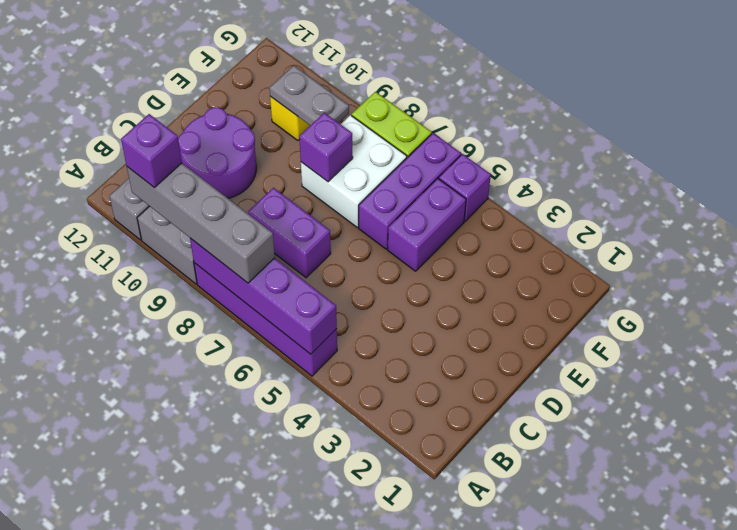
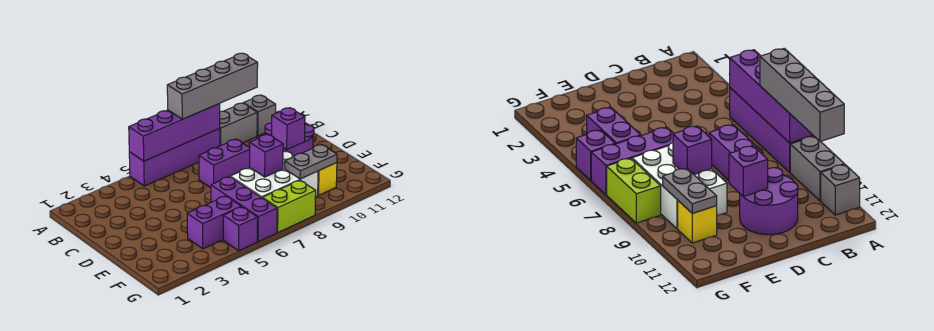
purple 1x1 brick [121,114,182,187] -> purple 1x1 brick moved to [272,108,305,149]
purple 1x2 brick [388,178,466,271] -> purple 1x2 brick turned to [187,196,241,249]
white 2x2 brick [301,115,407,227] -> white 2x3 brick [230,151,318,198]

